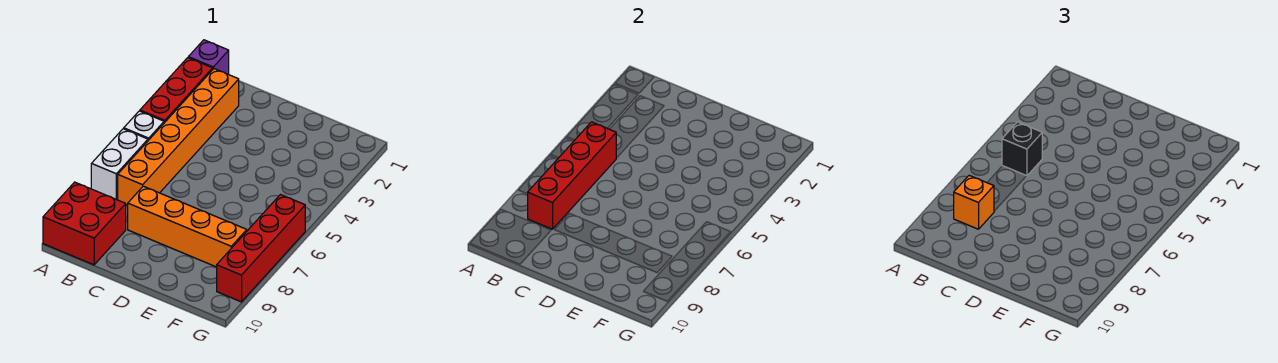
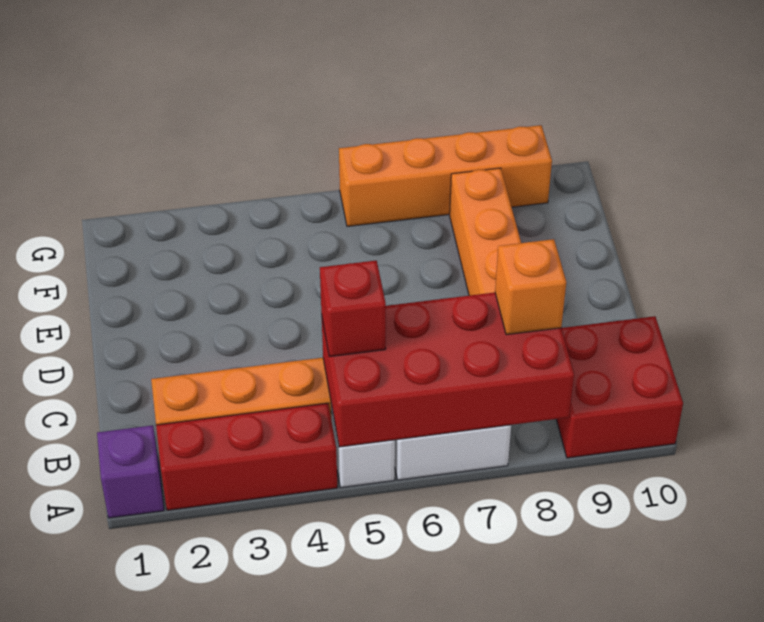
red 1x4 brick [528,122,616,229] -> red 2x4 brick [322,293,574,447]
black 1x1 brick [1002,122,1042,176] -> red 1x1 brick [320,261,386,357]
red 1x4 brick [217,195,305,302] -> orange 1x4 brick [339,125,552,227]

